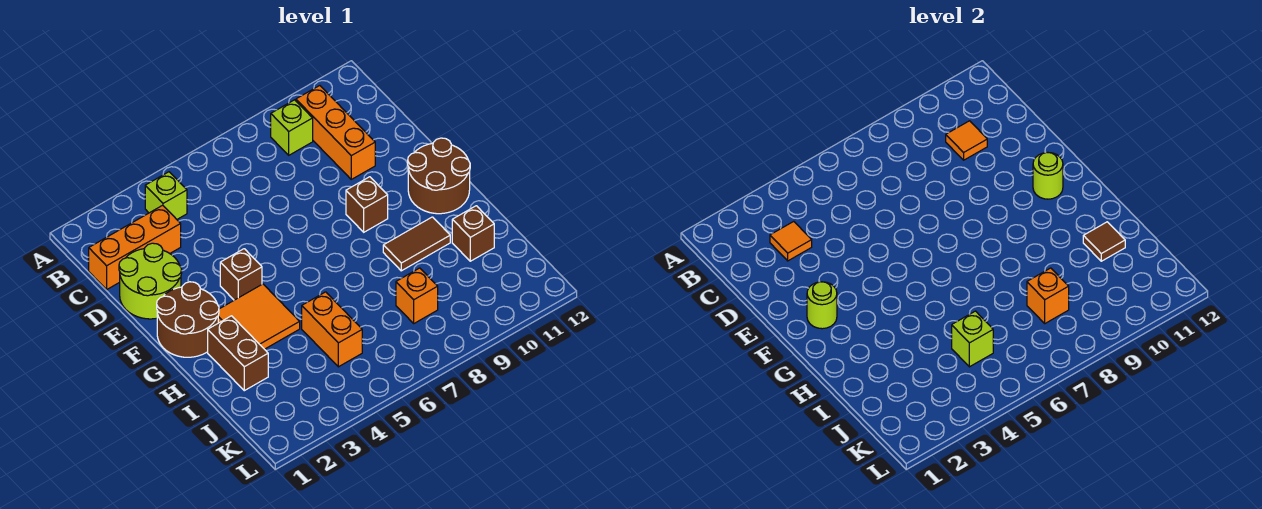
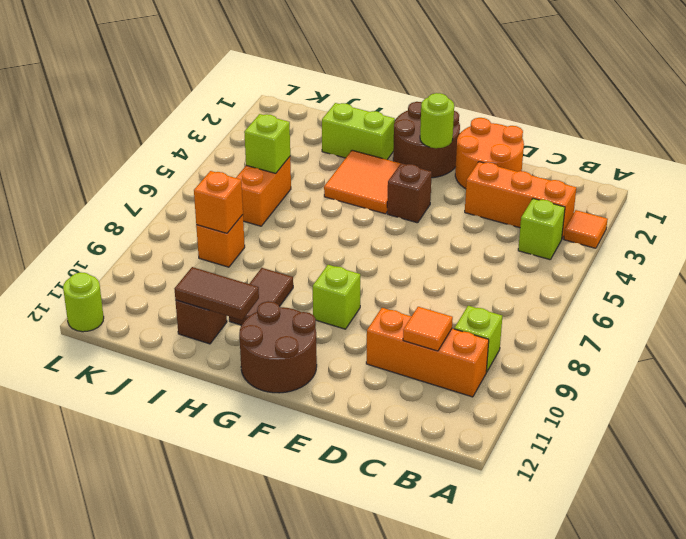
orange 1x3 brick [89,205,181,289] -> orange 1x3 brick turned to [465,162,576,238]
orange 1x1 tile [770,221,812,261] -> orange 1x1 tile moved to [564,210,608,248]
lime 2x2 round brick [119,243,182,319] -> orange 2x2 round brick [455,118,524,189]
brown 1x1 brick [346,177,388,232] -> lime 1x1 brick [313,265,360,329]
lime 1x1 round brick [1033,152,1063,199] -> lime 1x1 round brick moved to [63,272,104,332]
brown 1x2 brick [208,316,268,391] -> lime 1x2 brick [322,103,395,160]
orange 1x2 brick [302,292,362,367] -> orange 1x2 brick turned to [236,157,291,226]
brown 1x1 tile [1083,222,1125,261] -> brown 1x2 tile [175,267,259,320]

